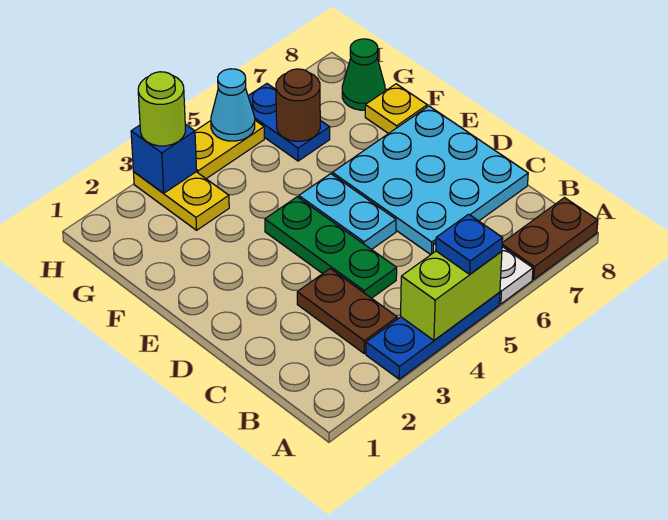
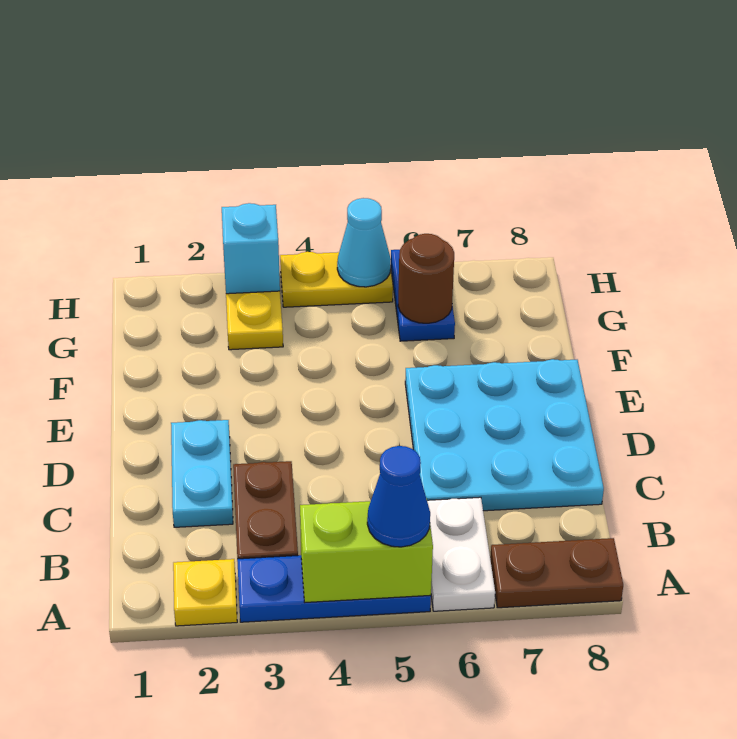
blue 1x1 plate [436,214,503,274] -> blue 1x1 cone [367,446,430,547]
green 1x3 plate [265,197,397,298] -> none
cyan 1x2 plate [299,174,396,250] -> cyan 1x2 plate moved to [171,420,233,527]
yellow 1x1 plate [365,84,427,134] -> yellow 1x1 plate moved to [173,559,237,626]
green 1x1 cone [342,39,385,110] -> none
blue 1x1 brick [131,124,197,193] -> cyan 1x1 brick [222,203,280,294]
lime 1x1 round brick [138,72,185,146] -> none

